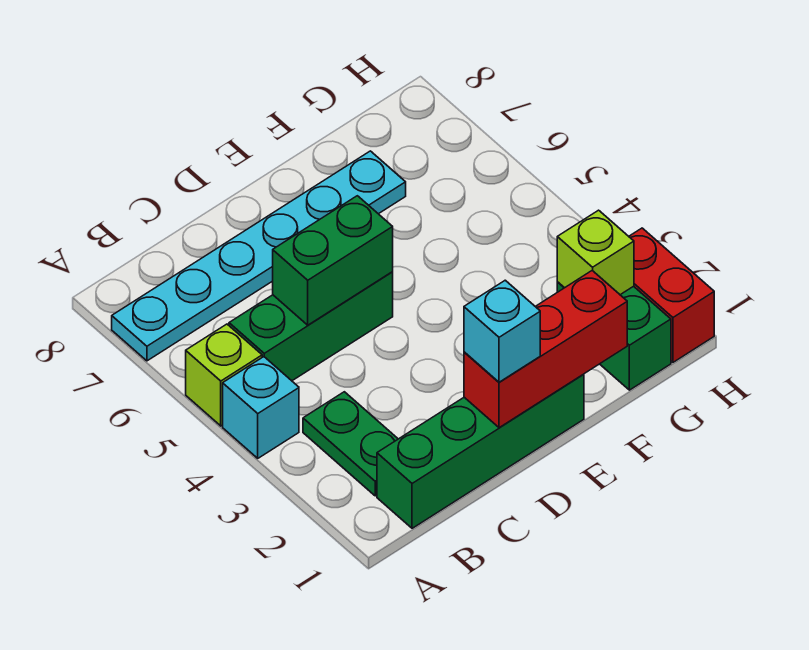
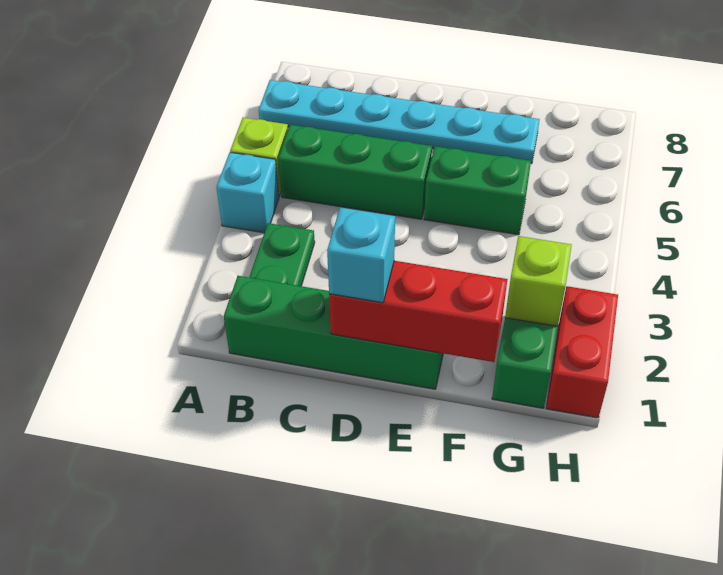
green 1x2 brick [273,196,393,325] -> green 1x2 brick moved to [424,146,531,235]

